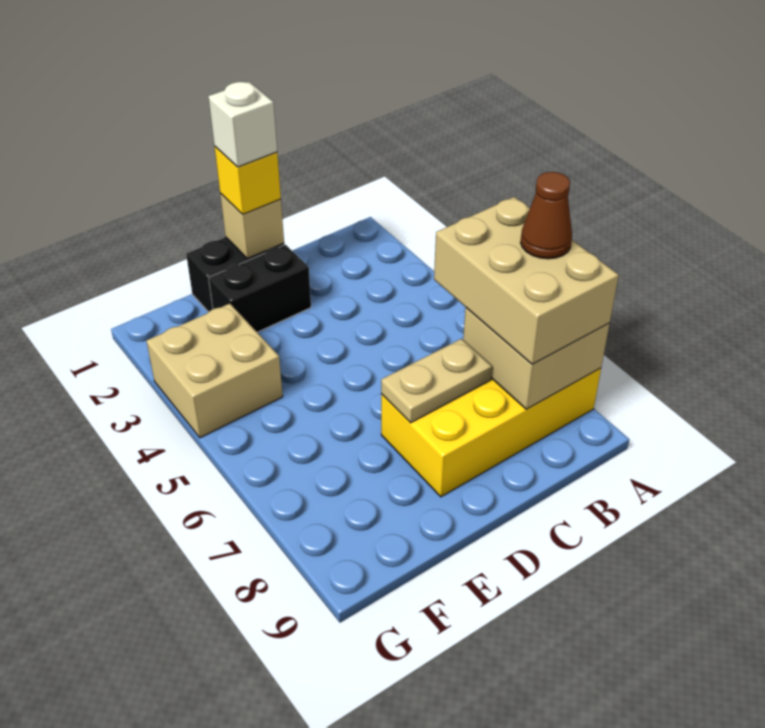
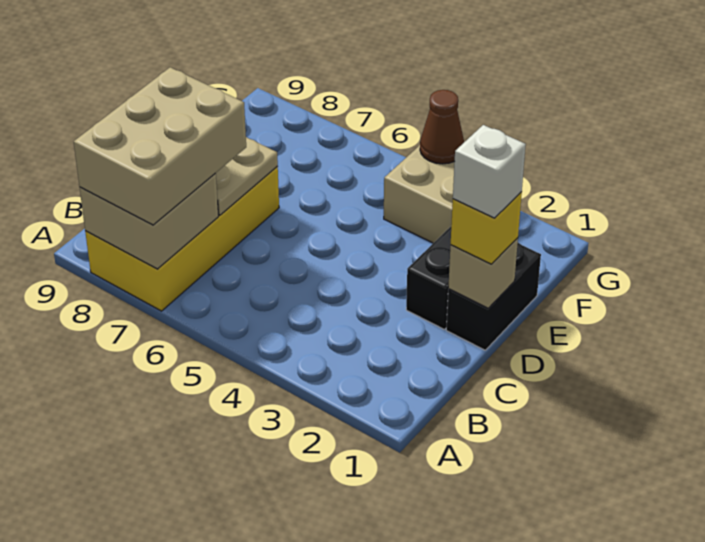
tan 2x3 brick [434,197,619,364] -> tan 2x3 brick turned to [74,67,246,225]
brown 1x1 cone [521,172,572,259] -> brown 1x1 cone moved to [420,90,464,164]

